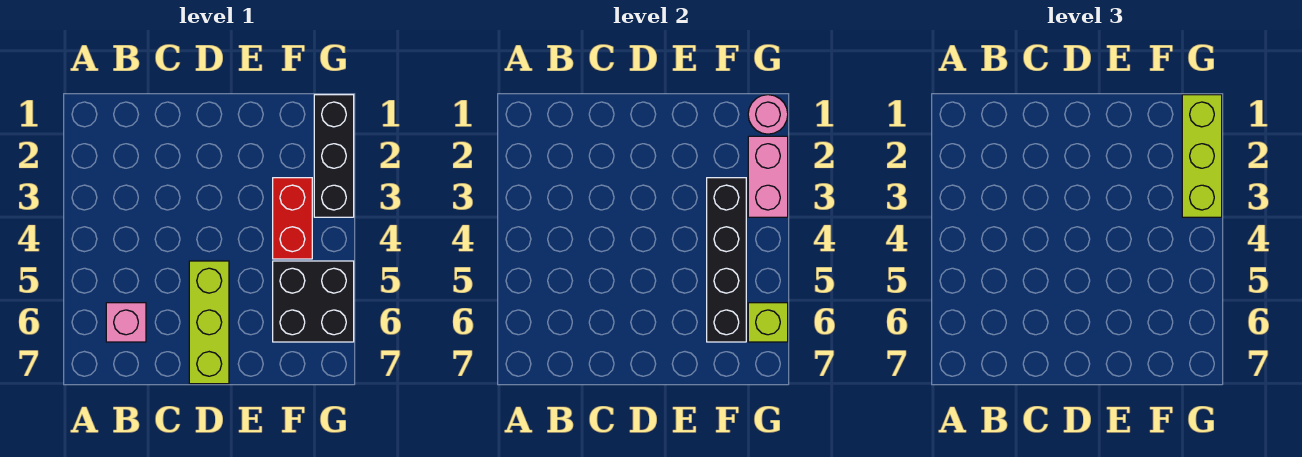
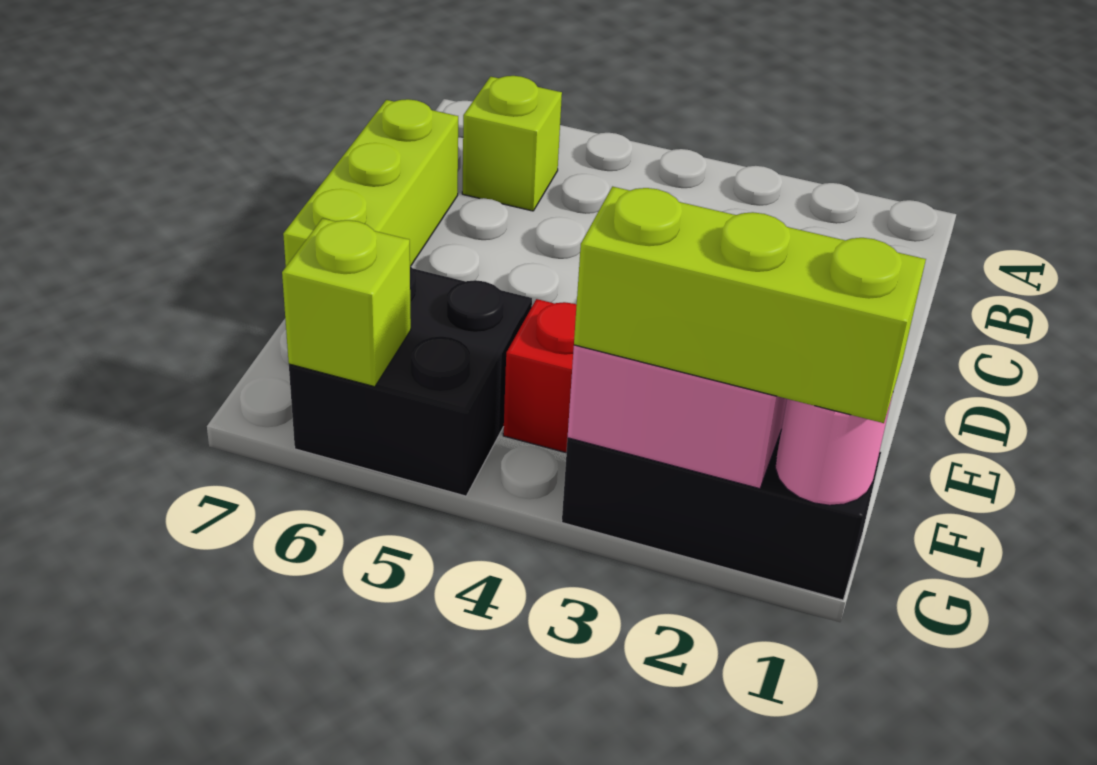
pink 1x1 brick [106,303,146,342] -> lime 1x1 brick [462,76,562,211]
lime 1x3 brick [189,261,229,384] -> lime 1x3 brick turned to [283,99,458,266]
black 1x4 brick [707,178,746,342] -> none

